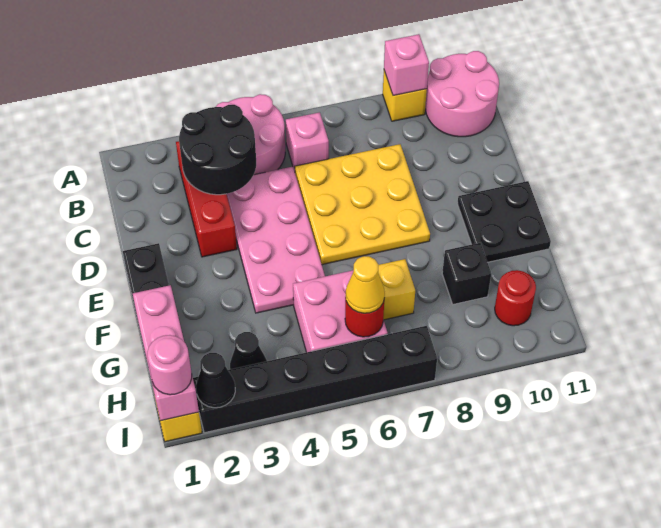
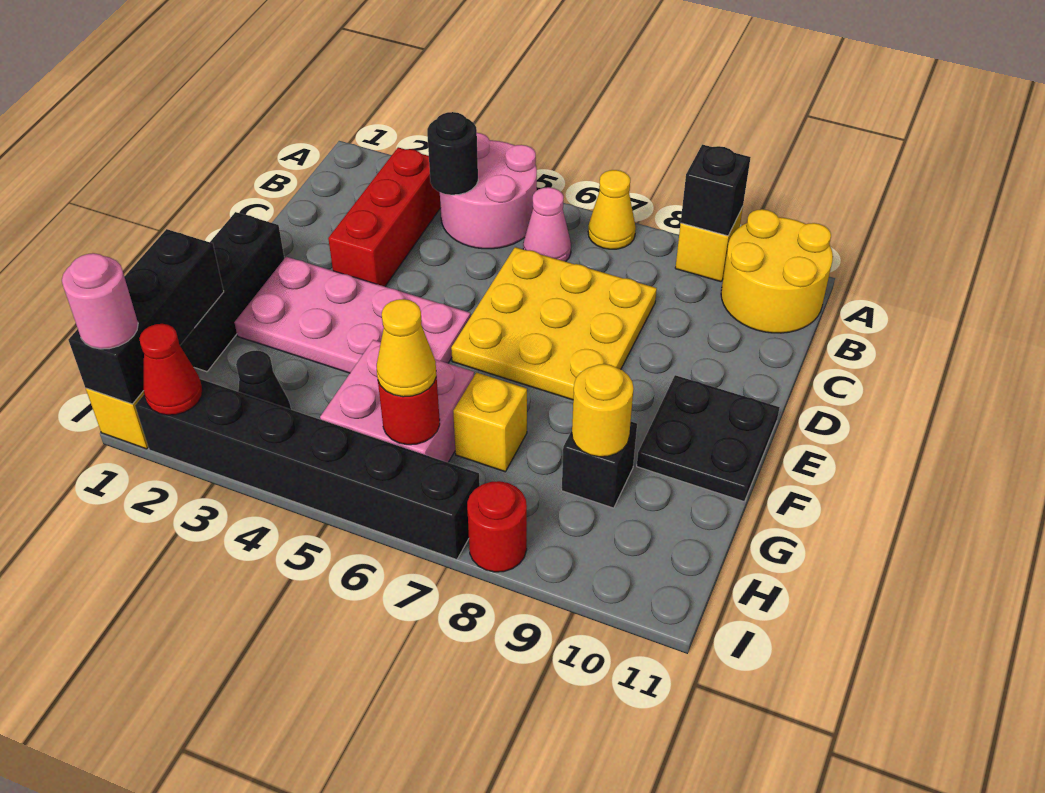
none -> yellow 1x1 cone [588,170,636,249]
pink 1x1 brick [384,34,429,96] -> black 1x1 brick [681,145,751,236]
pink 2x2 round brick [425,51,499,137] -> yellow 2x2 round brick [721,209,833,333]
black 2x2 round brick [179,105,256,195] -> black 1x1 round brick [427,112,478,195]
pink 1x1 brick [286,112,329,171] -> pink 1x1 cone [523,187,571,262]
pink 2x4 plate [227,167,325,313] -> pink 2x4 plate turned to [234,257,471,373]
pink 1x3 brick [133,285,199,421] -> black 1x3 brick [68,229,224,404]
none -> yellow 1x1 round brick [572,364,634,457]
red 1x1 round brick [495,270,536,326] -> red 1x1 round brick moved to [467,481,527,572]
black 1x1 cone [196,353,235,408] -> red 1x1 cone [139,324,202,415]

